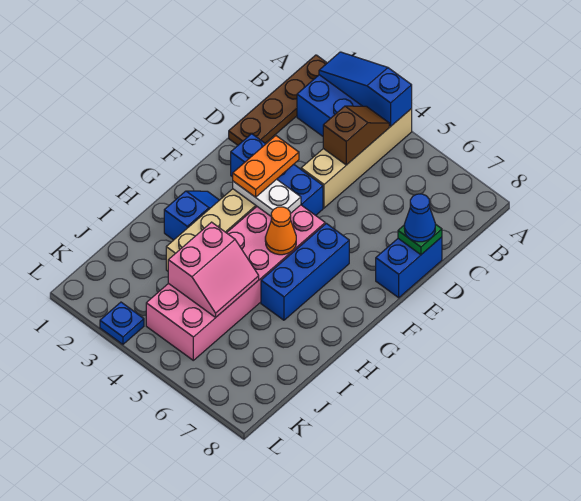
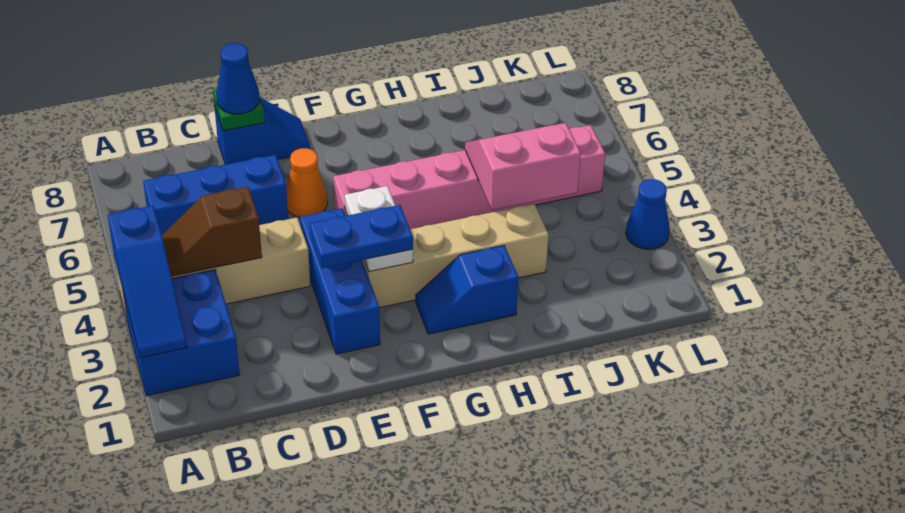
brown 1x4 plate [229,55,327,145] -> none
blue 1x2 brick [376,237,442,298] -> blue 1x2 slope [214,98,310,164]
orange 1x2 plate [233,136,299,197] -> blue 1x2 plate [310,205,413,268]
pink 2x6 brick [146,205,325,360] -> pink 1x6 brick [333,125,605,229]
blue 1x3 brick [261,223,349,320] -> blue 1x3 brick moved to [143,155,288,235]
orange 1x1 cone [265,207,296,255] -> orange 1x1 cone moved to [286,148,328,217]
blue 1x1 plate [100,302,144,344] -> blue 1x1 cone [626,179,670,249]

